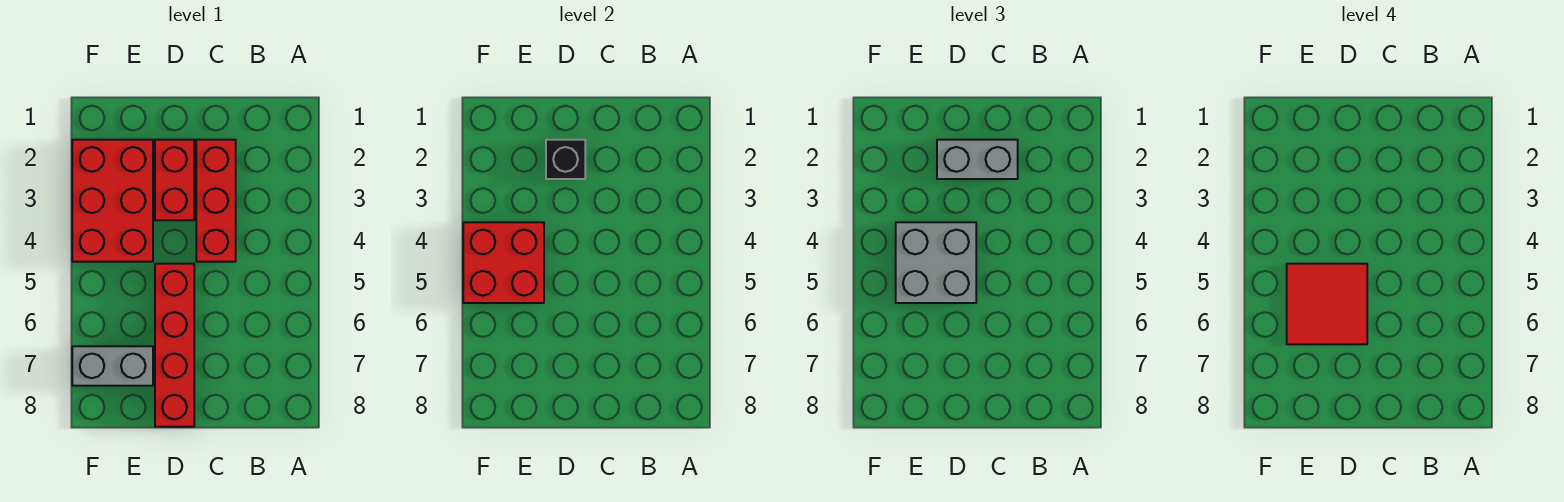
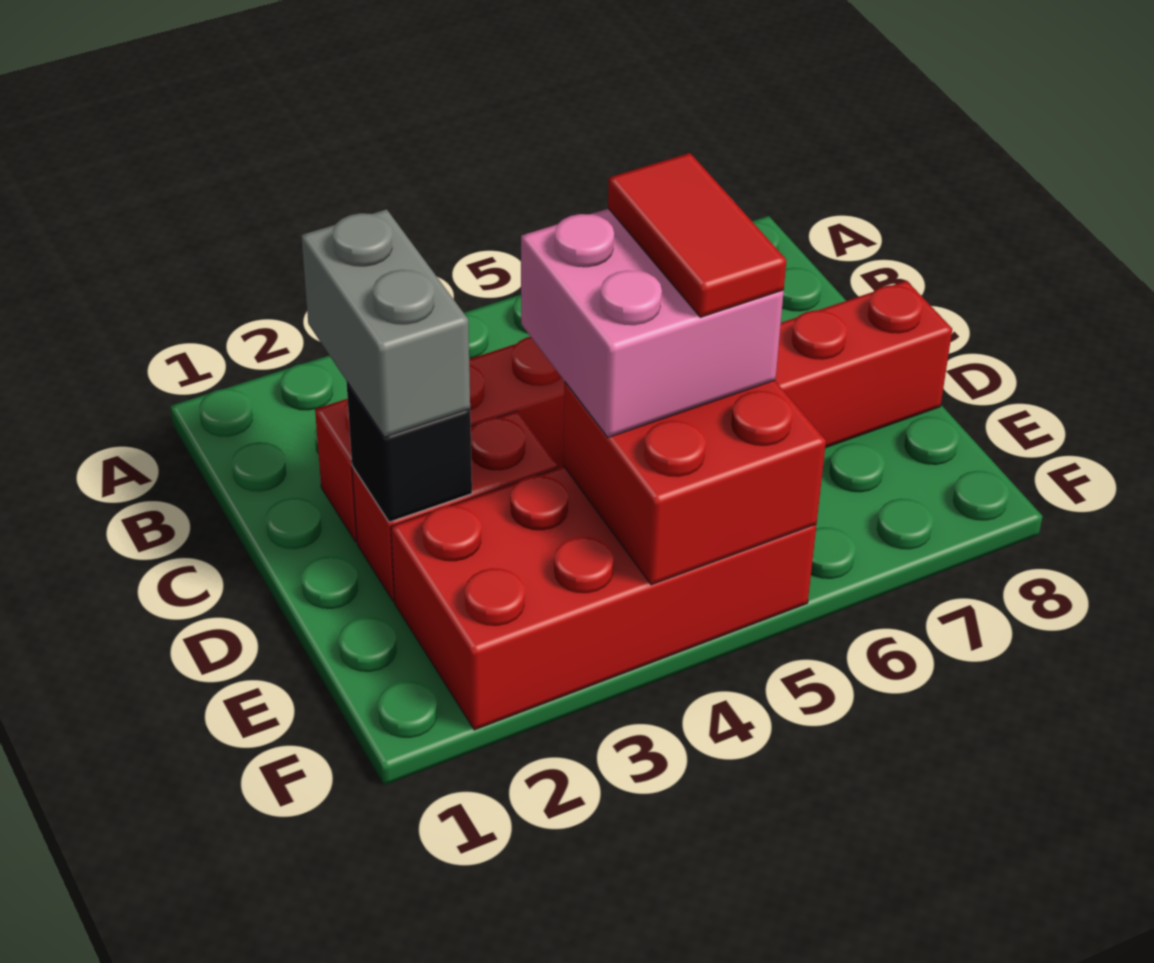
grey 2x2 brick [896,222,976,303] -> pink 2x2 brick [521,209,784,437]
red 2x2 tile [1287,264,1367,344] -> red 1x2 tile [608,153,786,317]
red 2x3 brick [72,140,153,262] -> red 2x4 brick [391,466,816,730]
grey 1x2 brick [72,346,153,386] -> none

